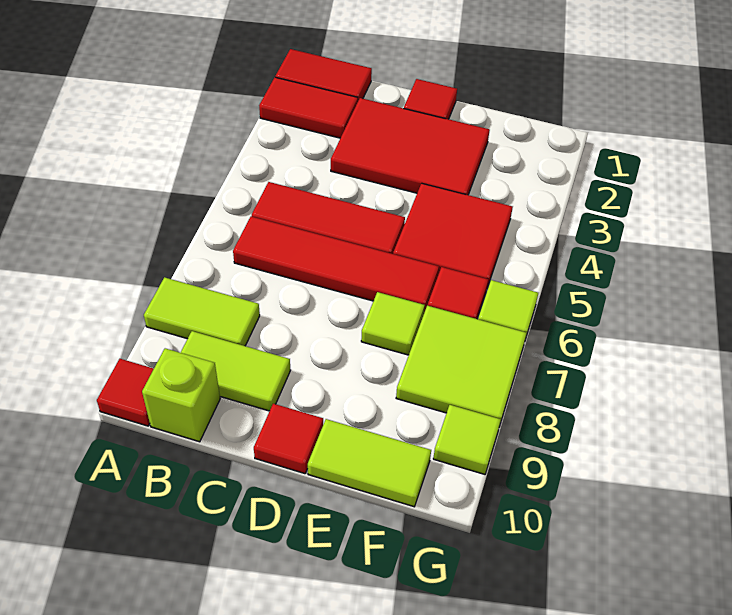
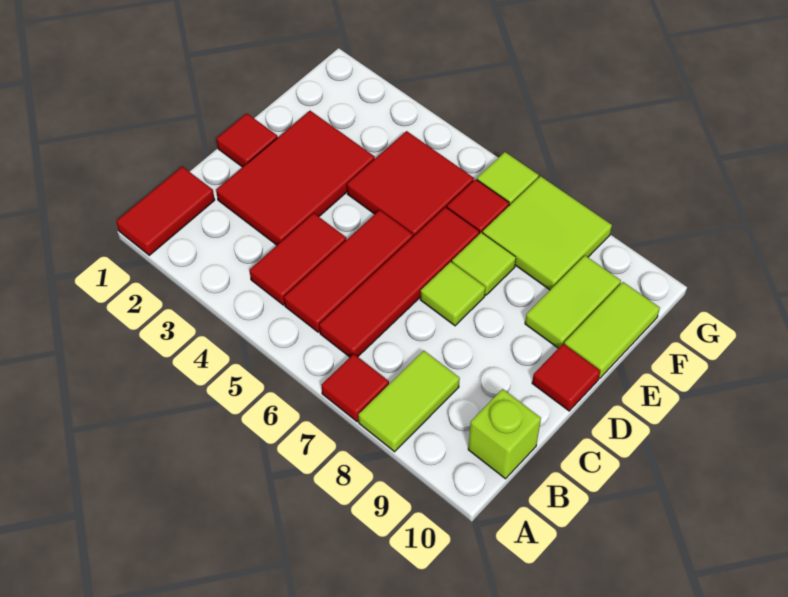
red 1x2 tile [259,77,358,138] -> red 1x2 tile moved to [250,213,346,305]
red 1x1 tile [97,359,154,426] -> red 1x1 tile moved to [322,354,389,422]
lime 1x2 tile [181,331,291,411] -> lime 1x2 tile moved to [525,256,621,348]
lime 1x1 tile [433,405,501,474] -> lime 1x1 tile moved to [420,262,485,326]

